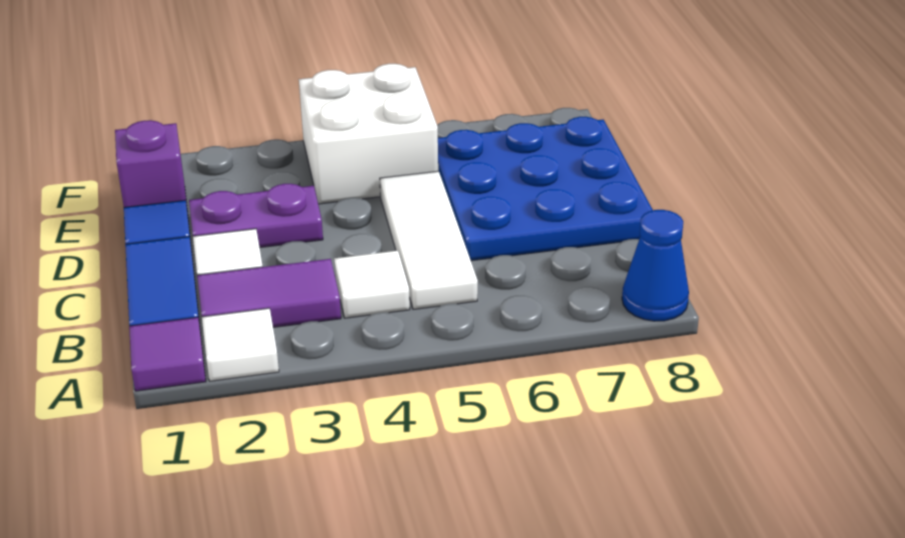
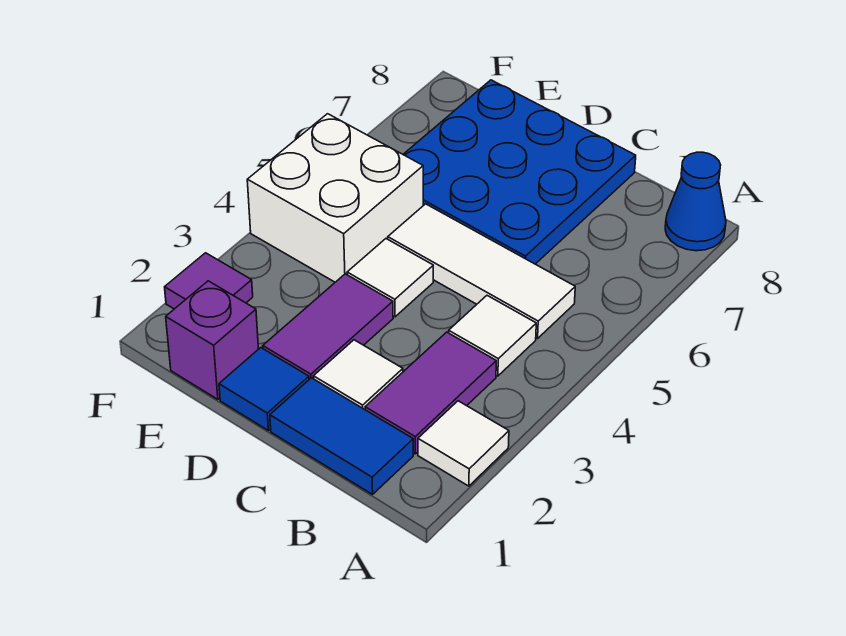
purple 1x1 tile [129,317,206,391] -> purple 1x1 tile moved to [165,253,253,309]
purple 1x2 plate [189,184,323,248] -> purple 1x2 tile [263,274,393,379]
none -> white 1x1 tile [347,239,433,317]

